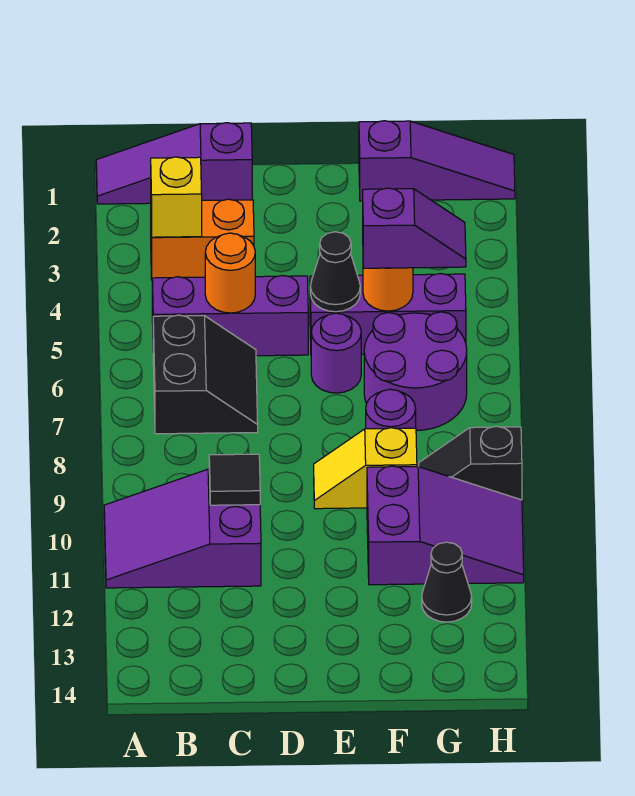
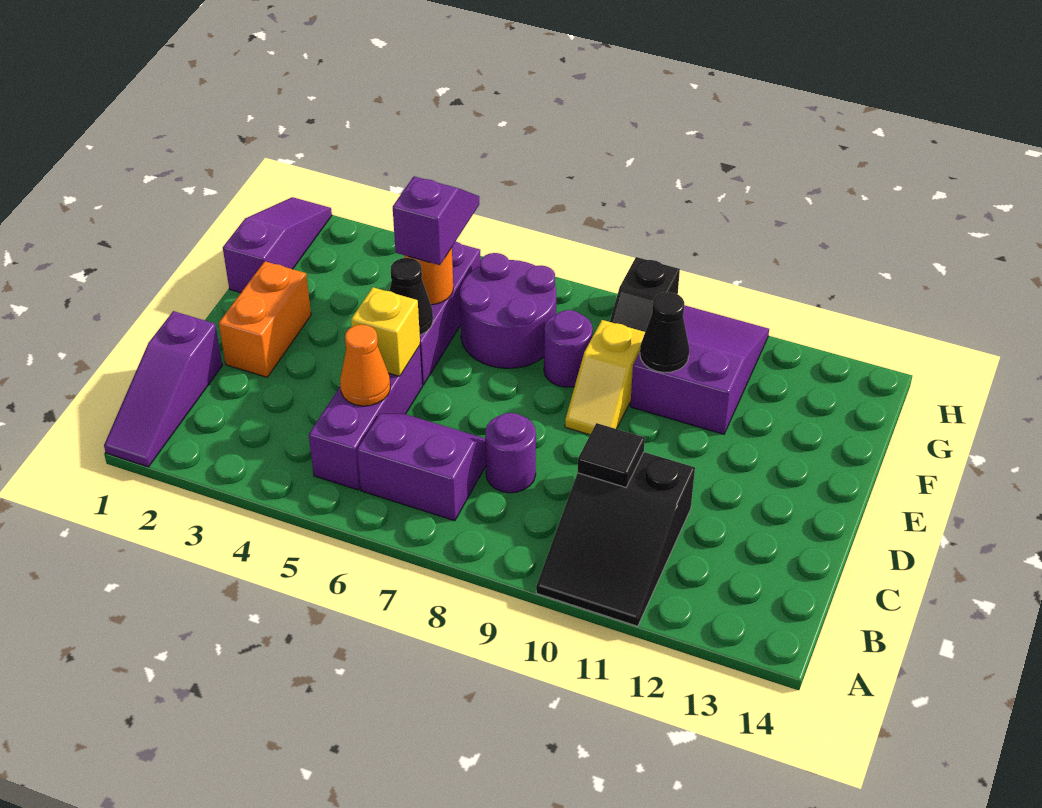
purple 2x3 slope [104,469,261,588] -> black 2x3 slope [536,452,695,626]
orange 1x2 brick [151,199,254,279] -> orange 1x2 brick moved to [219,261,311,377]
yellow 1x1 brick [151,157,202,237] -> yellow 1x1 brick moved to [351,287,420,376]
black 2x2 slope [153,315,258,434] -> purple 2x2 slope [357,414,486,521]
orange 1x1 round brick [205,233,255,313] -> orange 1x1 cone [340,325,390,406]
purple 1x1 round brick [311,313,361,393] -> purple 1x1 round brick moved to [485,413,536,493]
black 1x1 cone [422,542,472,622] -> black 1x1 cone moved to [640,292,689,373]

